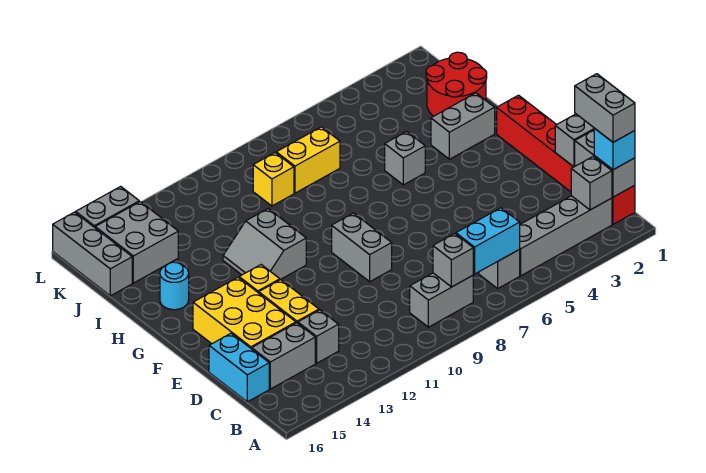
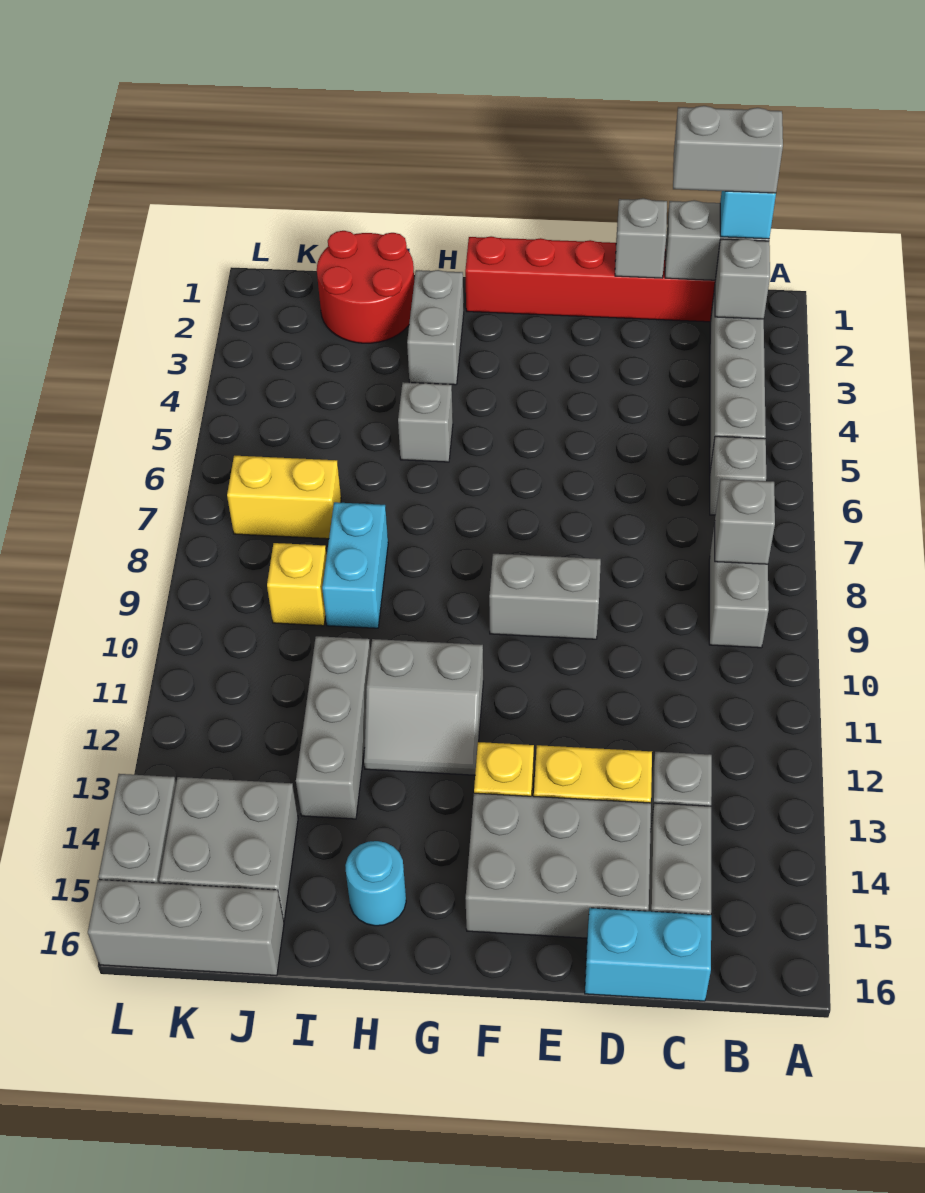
cyan 1x2 brick [456,208,520,274] -> cyan 1x2 brick moved to [322,502,388,628]
yellow 2x3 brick [193,278,296,349] -> grey 2x3 brick [466,793,651,938]
none -> grey 1x3 brick [296,636,371,819]
yellow 1x2 brick [276,127,340,193] -> yellow 1x2 brick turned to [227,456,341,539]

